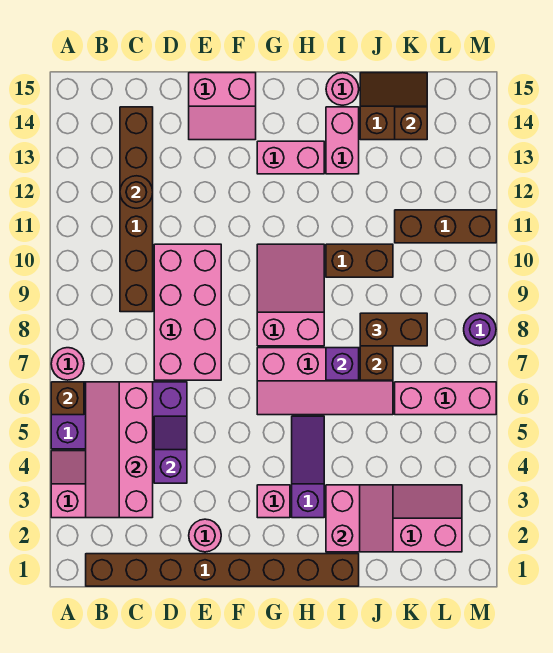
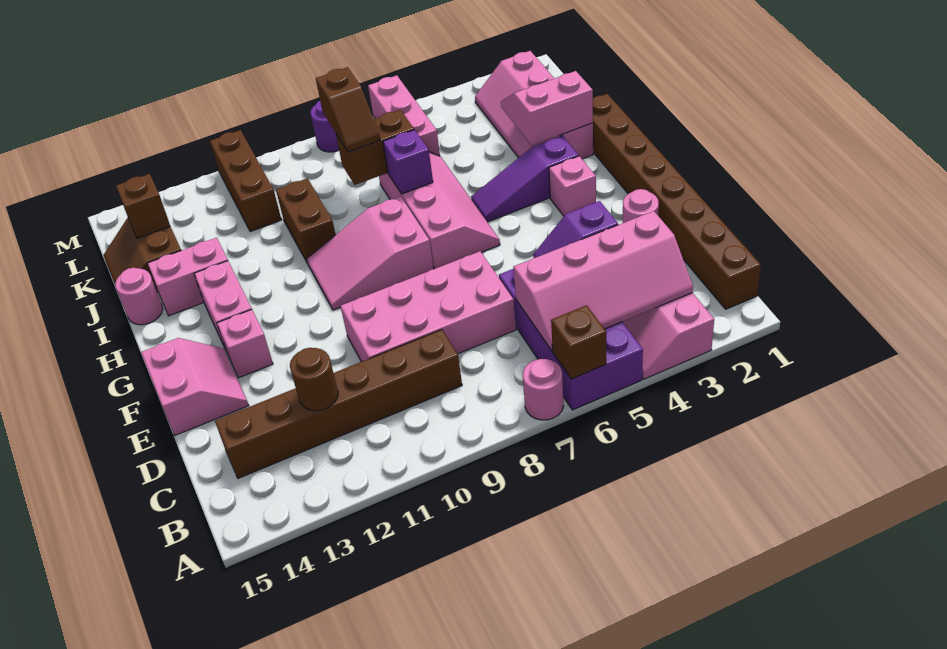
none -> pink 1x1 brick [217,310,273,378]
brown 1x2 brick [360,313,427,346] -> brown 1x2 slope [316,67,380,152]

